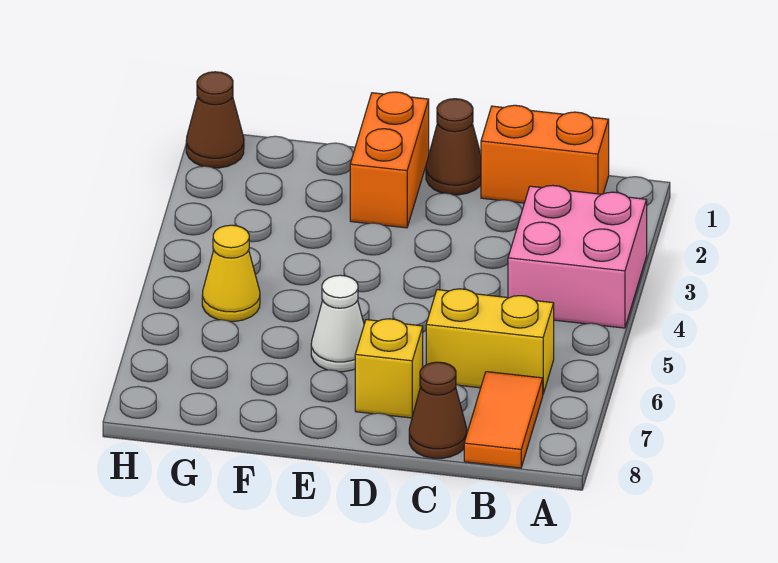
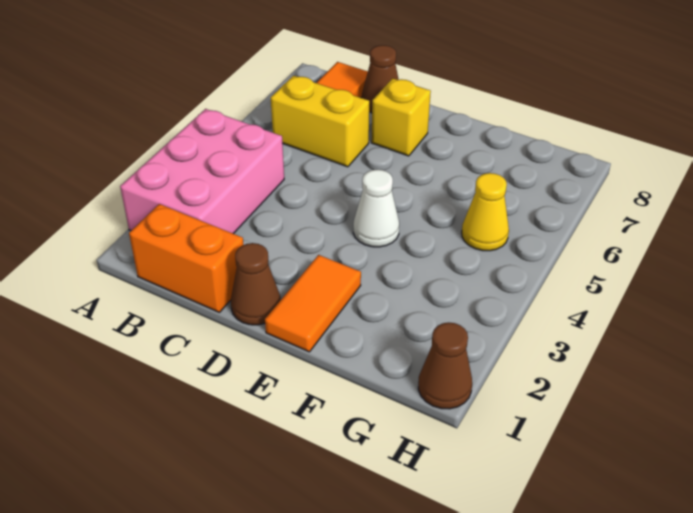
pink 2x2 brick [508,185,647,328] -> pink 2x3 brick [120,109,284,234]
orange 1x2 brick [350,92,429,228] -> orange 1x2 tile [265,255,361,352]
white 1x1 cone [311,275,364,372] -> white 1x1 cone moved to [353,170,399,247]

